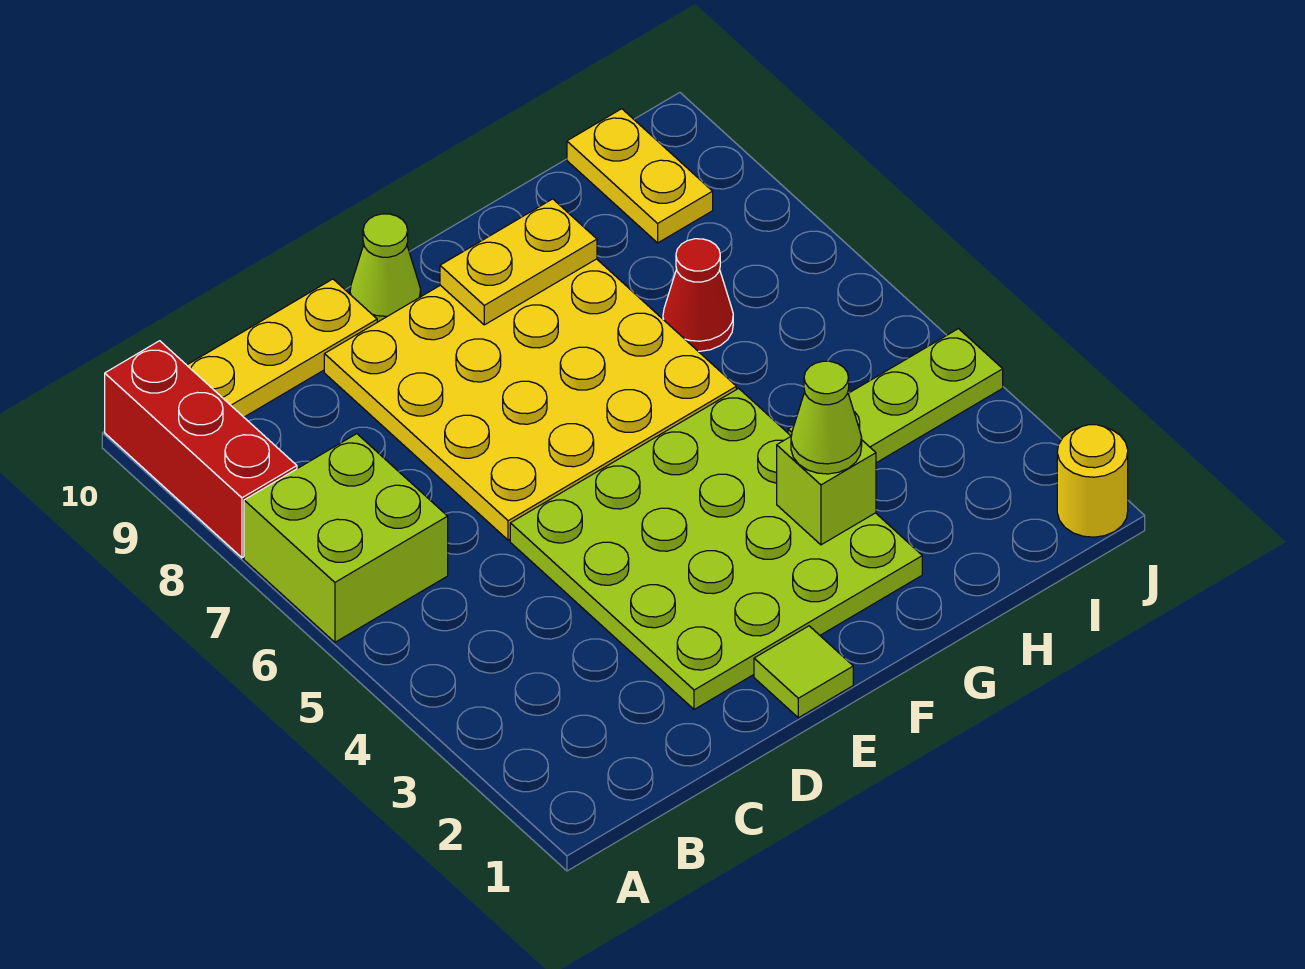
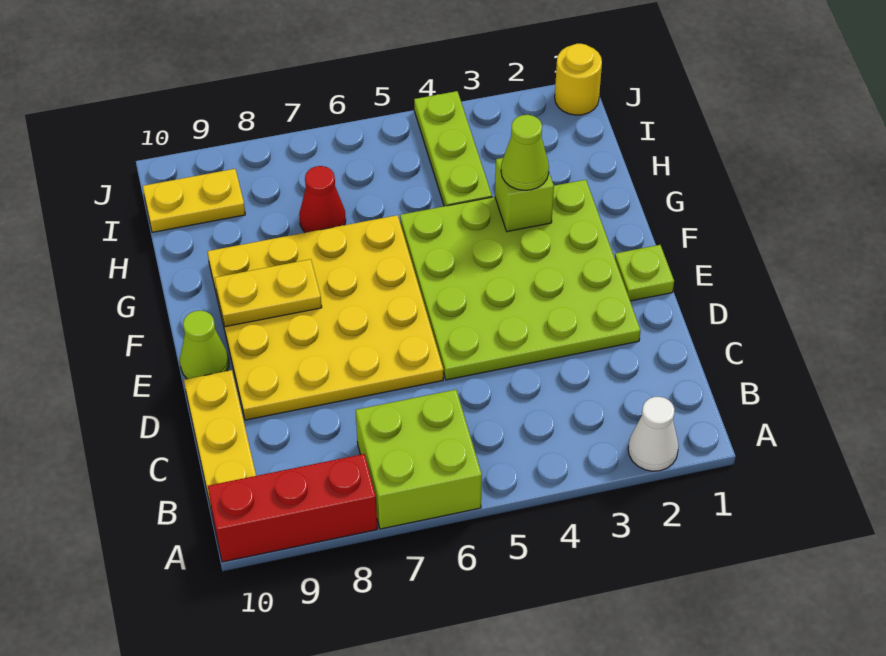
none -> white 1x1 cone [628,397,679,471]
lime 1x1 tile [754,626,853,718] -> lime 1x1 plate [615,245,674,301]
yellow 1x2 plate [440,199,597,325] -> yellow 1x2 plate turned to [215,259,322,327]

